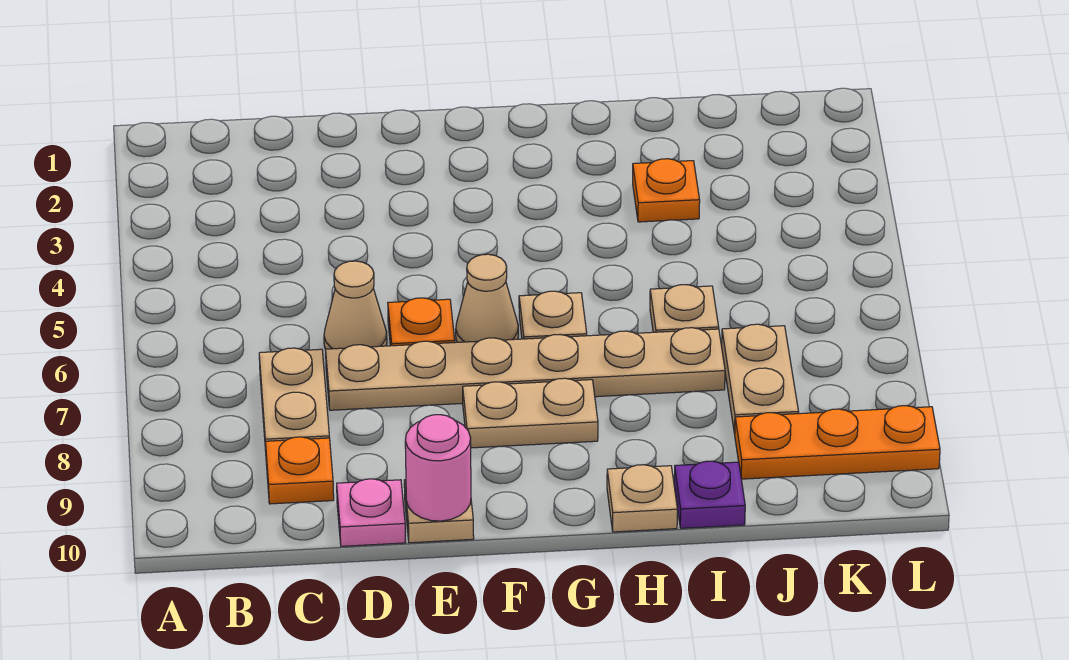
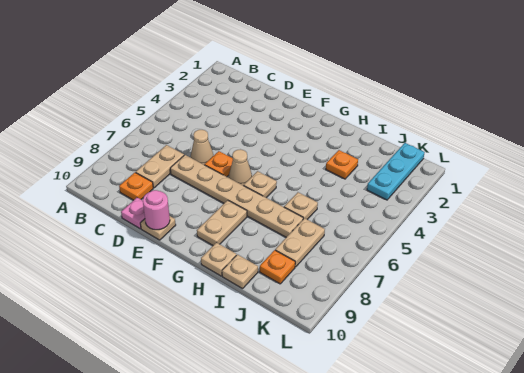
tan 1x2 plate [463,378,598,448] -> tan 1x2 plate turned to [197,200,247,245]
purple 1x1 plate [674,461,745,528] -> tan 1x1 plate [222,255,258,289]
orange 1x3 plate [735,406,940,479] -> orange 1x1 plate [260,250,295,284]
none -> cyan 1x3 plate [367,143,425,200]

